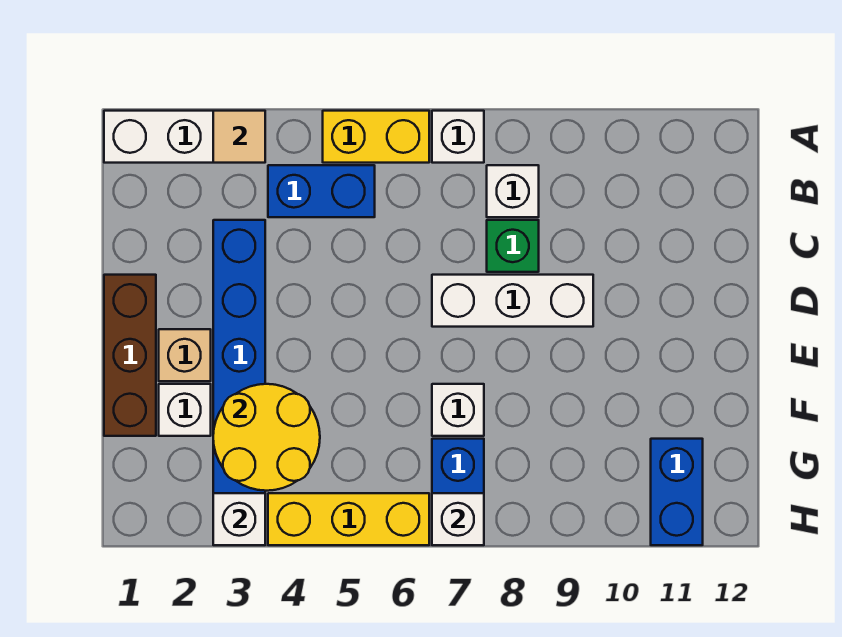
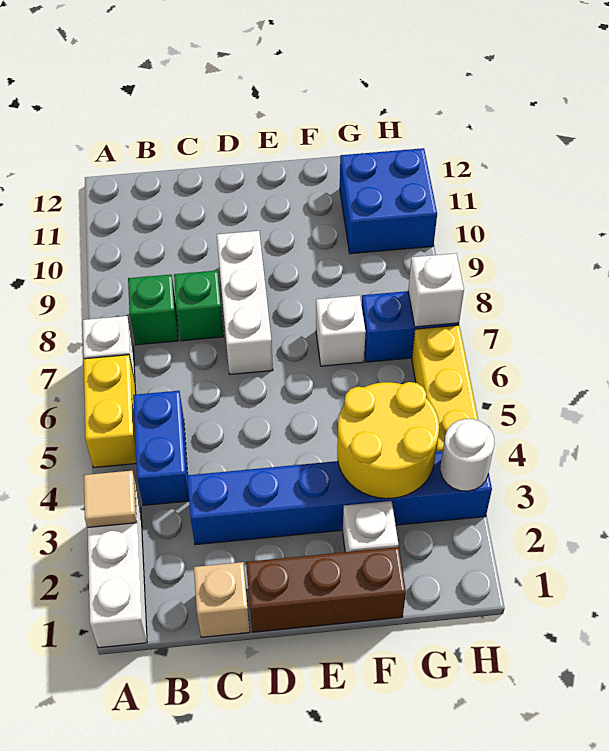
white 1x1 brick [487,165,539,217] -> green 1x1 brick [128,274,179,345]
tan 1x1 brick [159,329,211,381] -> tan 1x1 brick moved to [194,562,250,637]
blue 1x2 brick [651,439,703,545] -> blue 2x2 brick [340,148,437,254]
white 1x1 brick [213,493,265,545] -> white 1x1 round brick [441,419,495,491]

